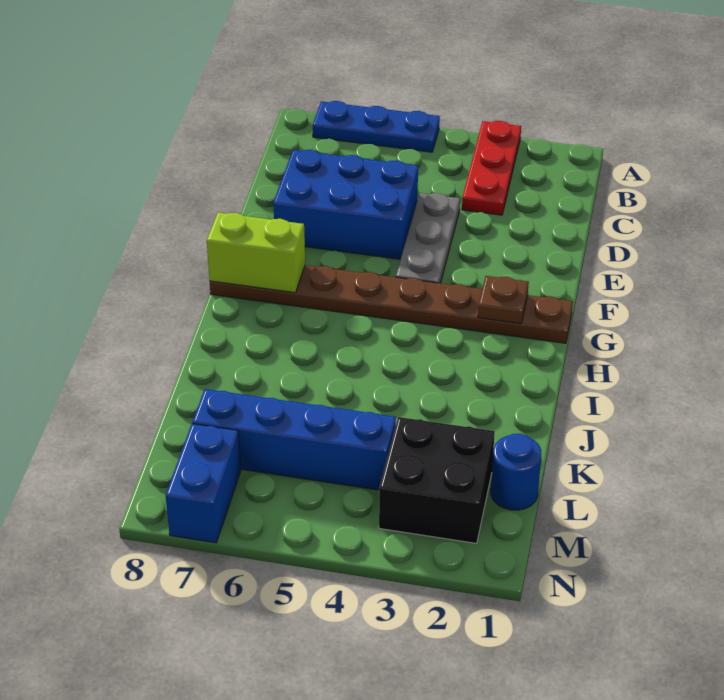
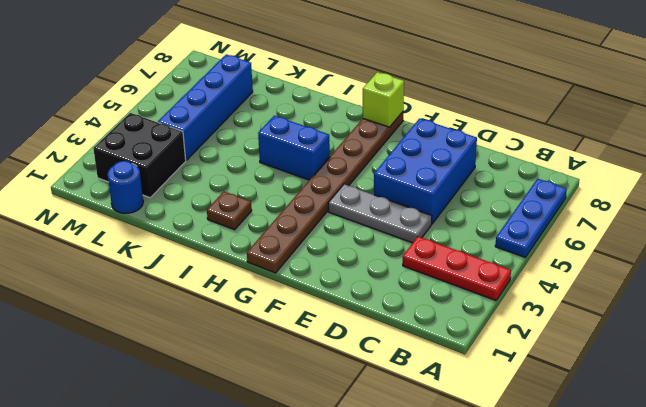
brown 1x1 plate [478,276,529,324] -> brown 1x1 plate moved to [207,191,252,230]
lime 1x2 brick [207,213,305,293] -> lime 1x1 brick [363,72,404,127]
blue 1x2 brick [166,424,241,543] -> blue 1x2 brick moved to [258,116,330,180]

